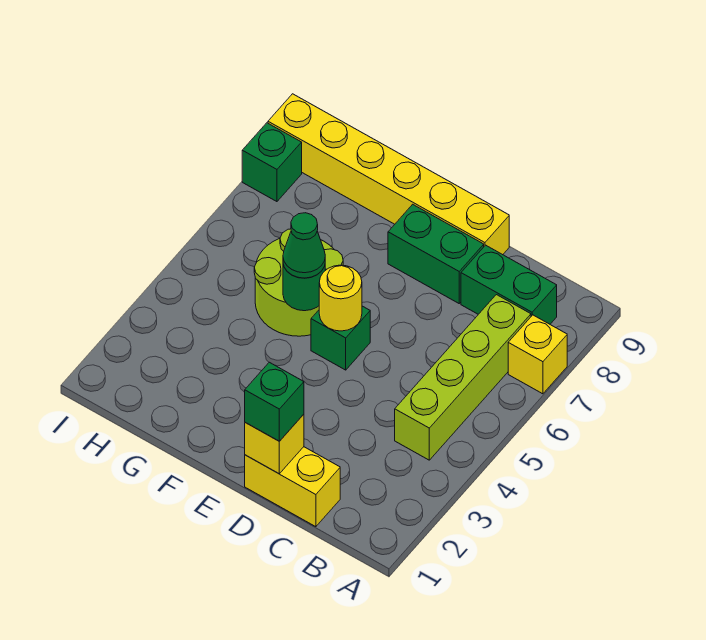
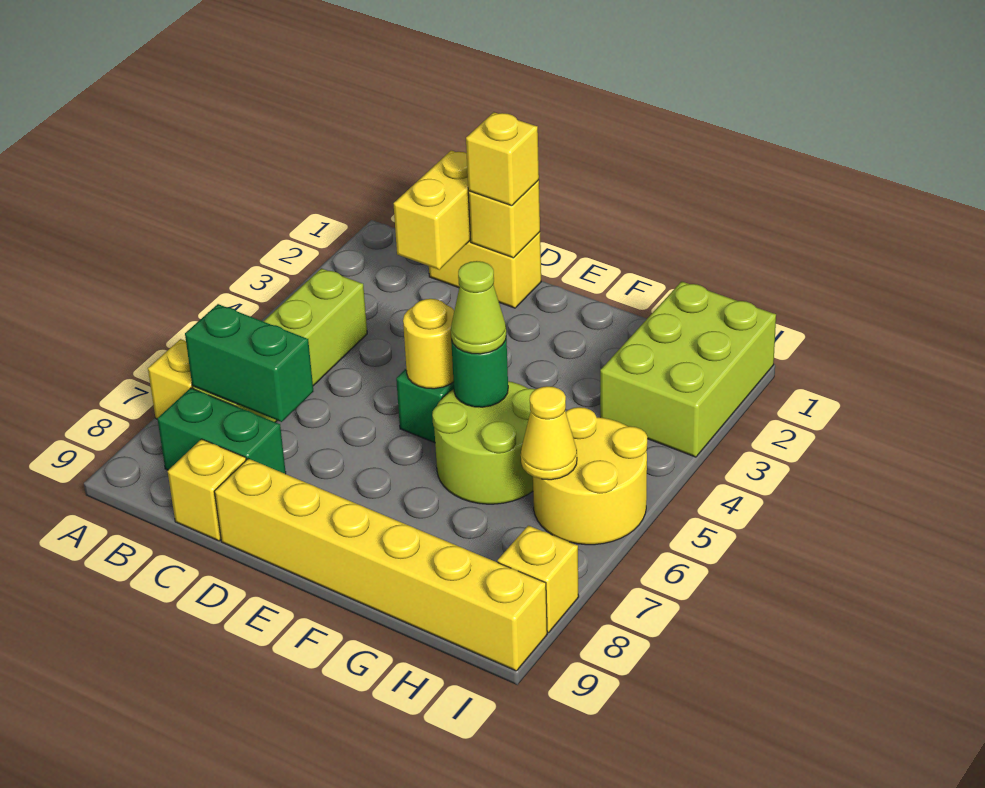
none -> yellow 1x2 brick [393,150,471,270]
none -> yellow 1x1 brick [168,439,246,541]
green 1x1 brick [245,362,304,441] -> yellow 1x1 brick [466,112,539,206]
green 1x2 brick [388,204,484,303] -> green 1x2 brick moved to [185,304,313,422]
green 1x1 cone [283,213,325,278] -> lime 1x1 cone [451,261,506,354]
none -> lime 2x3 brick [600,281,776,457]
none -> yellow 2x2 round brick [533,407,647,545]
none -> yellow 1x1 cone [521,386,577,480]
green 1x1 brick [242,123,302,202] -> yellow 1x1 brick [497,525,579,633]

